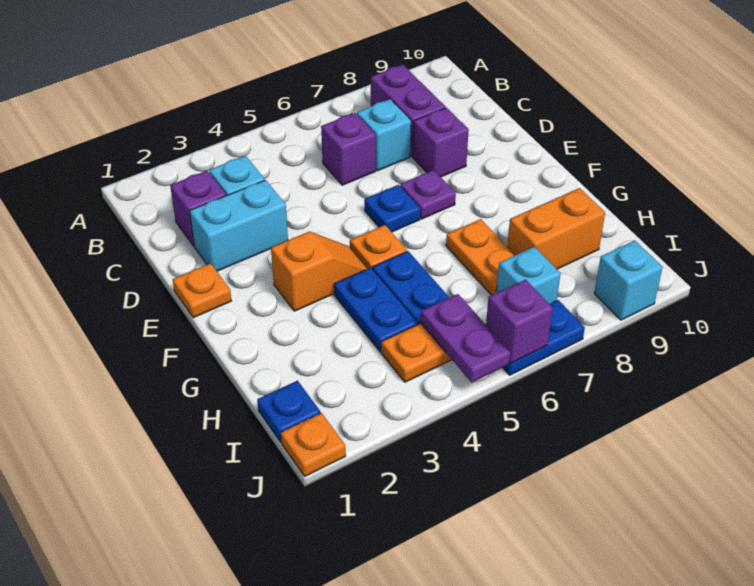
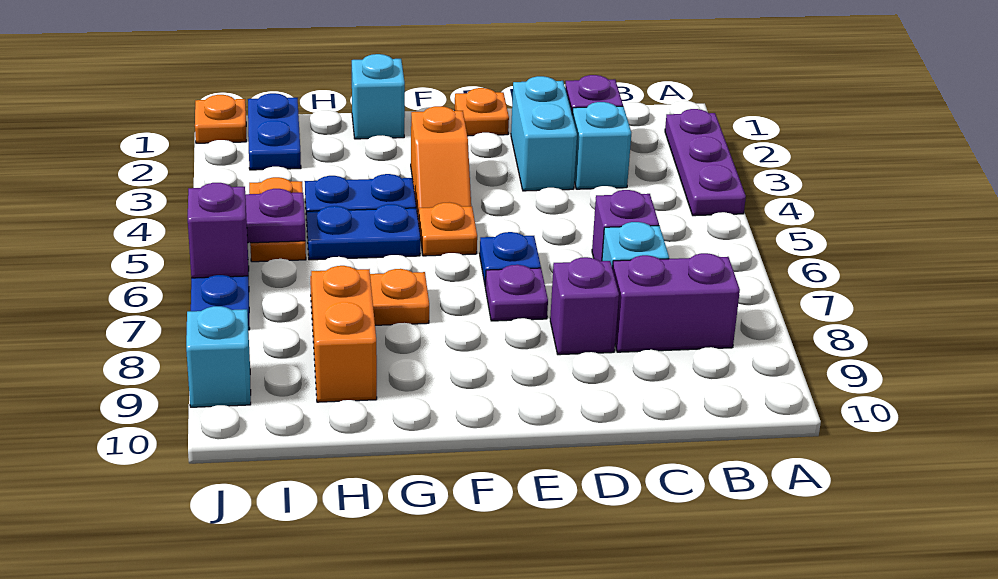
none -> purple 1x3 plate [665,109,746,216]
blue 1x1 plate [257,381,320,442] -> blue 1x2 plate [248,93,301,170]
cyan 1x1 brick [496,247,561,304] -> cyan 1x1 brick moved to [352,54,405,139]

